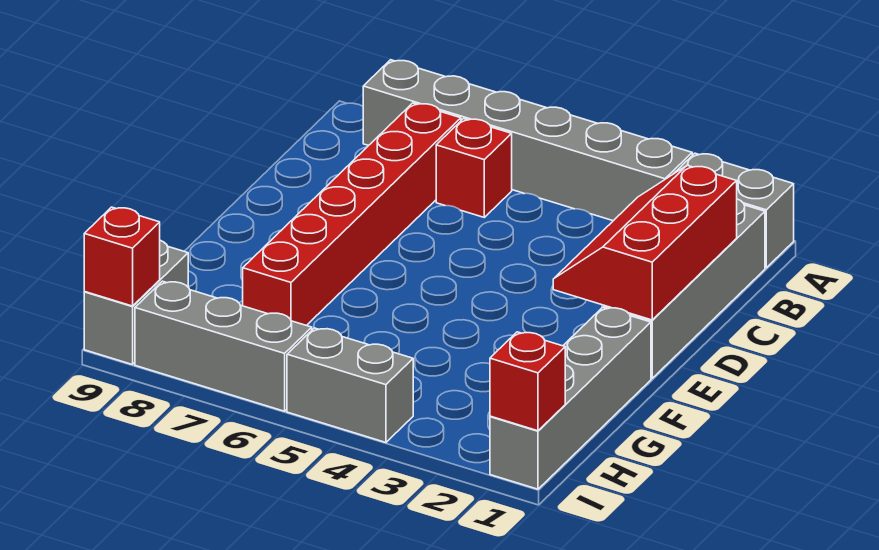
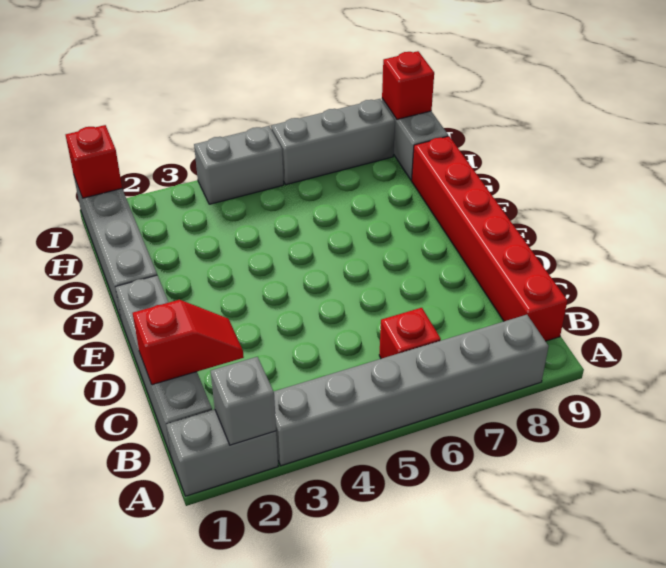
none -> grey 1x1 brick [211,357,276,445]
red 1x6 brick [243,103,461,326] -> red 1x6 brick moved to [412,136,567,341]
red 2x3 slope [553,165,737,320] -> red 1x2 slope [133,300,244,385]

